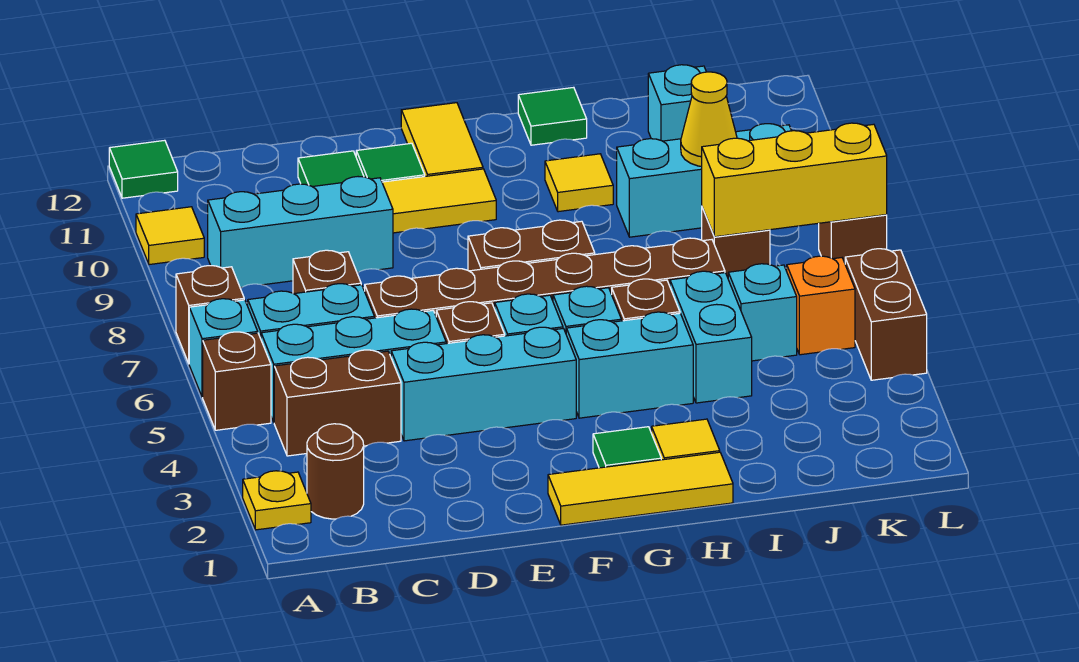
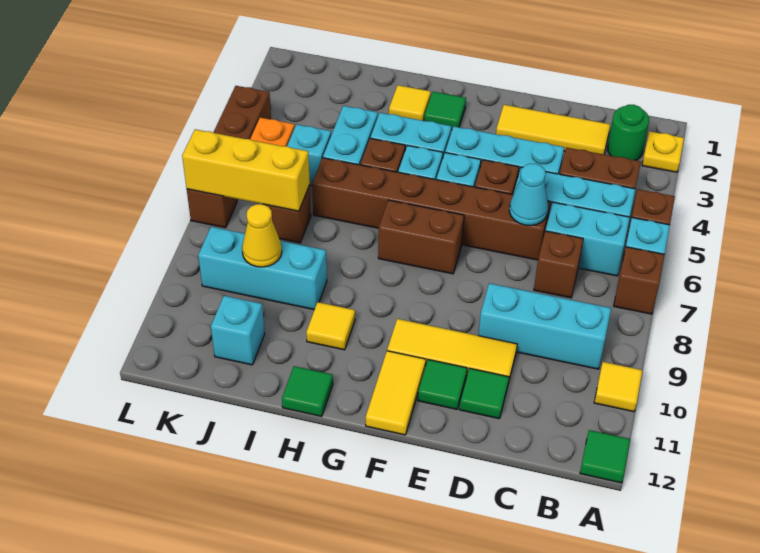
brown 1x1 round brick [307,424,364,519] -> green 1x1 round brick [608,105,649,160]
none -> cyan 1x1 cone [509,164,548,226]
yellow 1x3 tile [548,452,733,525] -> yellow 1x3 tile moved to [496,105,610,154]

